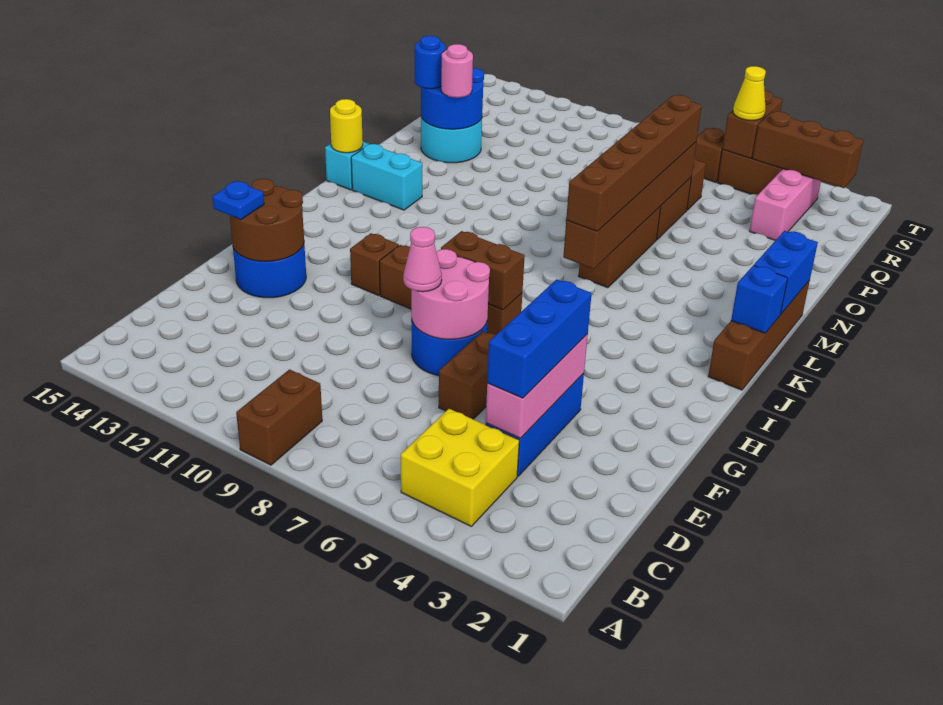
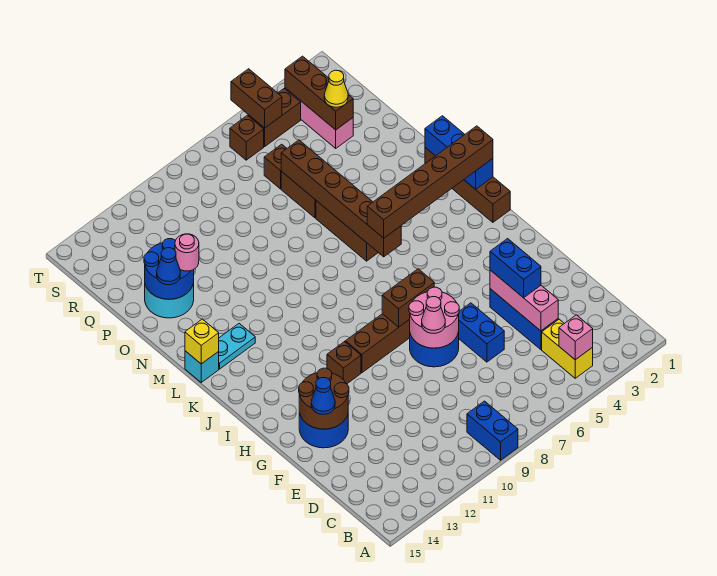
brown 1x2 brick [236,369,322,465] -> blue 1x2 brick [467,401,518,460]
yellow 2x2 brick [401,409,519,526] -> yellow 1x2 brick [542,319,593,378]
none -> pink 1x1 brick [559,315,593,360]
blue 1x3 brick [487,279,592,398] -> blue 1x2 brick [490,239,541,298]
brown 1x2 brick [439,331,495,419] -> blue 1x2 brick [459,303,504,362]
blue 1x1 plate [212,181,264,220] -> blue 1x1 cone [311,378,335,414]
brown 1x6 brick [566,95,702,231] -> brown 1x6 brick turned to [367,126,493,238]
cyan 1x2 brick [351,144,422,210] -> cyan 1x2 plate [218,324,255,369]
yellow 1x1 round brick [330,99,363,153] -> yellow 1x1 brick [185,319,219,364]
blue 1x1 round brick [415,36,446,89] -> blue 1x1 cone [157,248,180,285]
brown 1x3 brick [752,112,864,188] -> brown 1x3 brick turned to [285,56,353,130]
yellow 1x1 cone [733,66,766,120] -> yellow 1x1 cone moved to [324,70,348,107]

